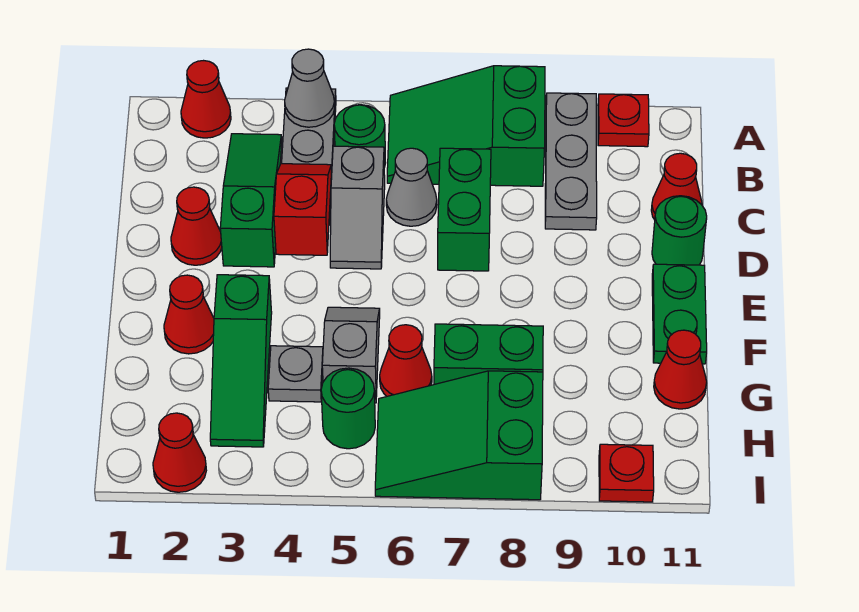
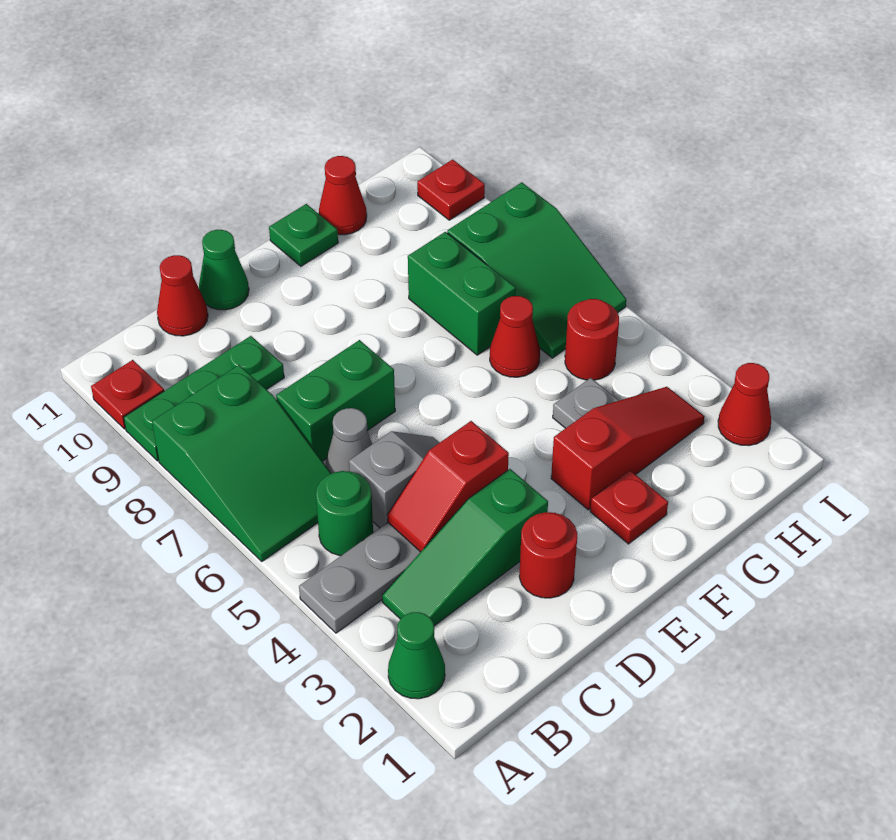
red 1x1 cone [181,61,231,138] -> green 1x1 cone [388,612,445,699]
grey 1x1 cone [285,49,335,127] -> none
grey 1x3 plate [545,93,597,230] -> green 1x3 plate [124,336,284,461]
red 1x1 cone [171,187,222,265] -> red 1x1 round brick [519,512,577,598]
green 1x1 round brick [652,196,707,265] -> green 1x1 cone [199,230,249,310]
green 1x2 plate [652,264,707,364] -> green 1x1 plate [269,204,338,266]
red 1x1 cone [164,275,214,354] -> red 1x1 plate [590,470,668,544]
green 1x3 slope [210,275,272,447] -> red 1x3 slope [551,387,705,510]
grey 1x2 slope [322,307,380,403] -> none
green 1x1 round brick [321,368,375,449] -> red 1x1 round brick [565,299,619,380]

